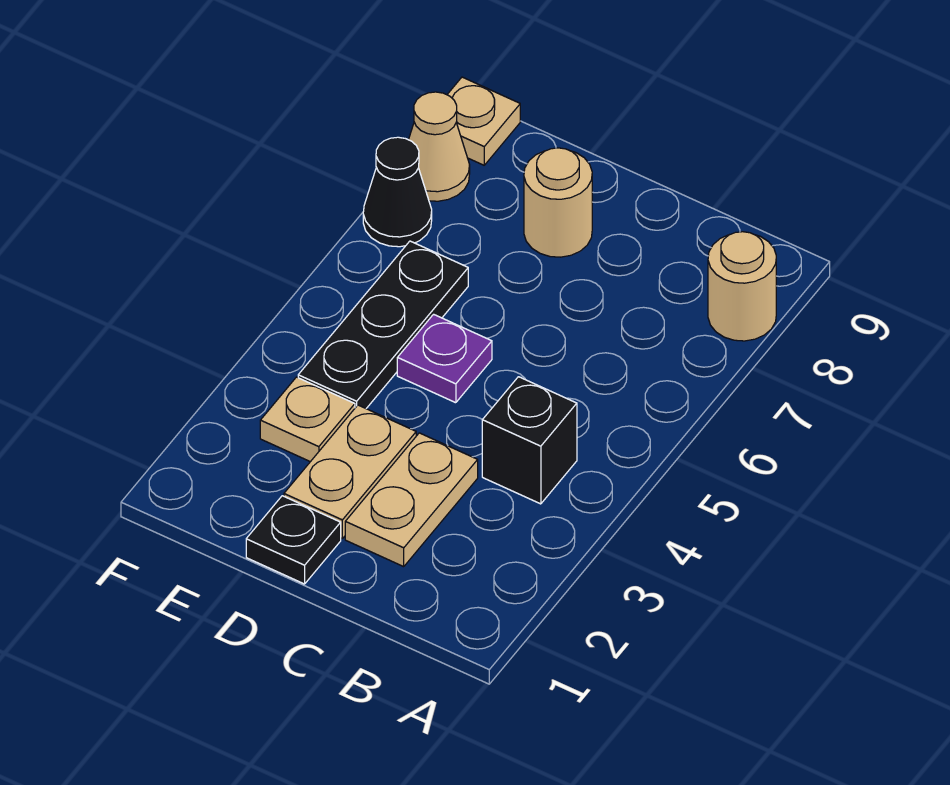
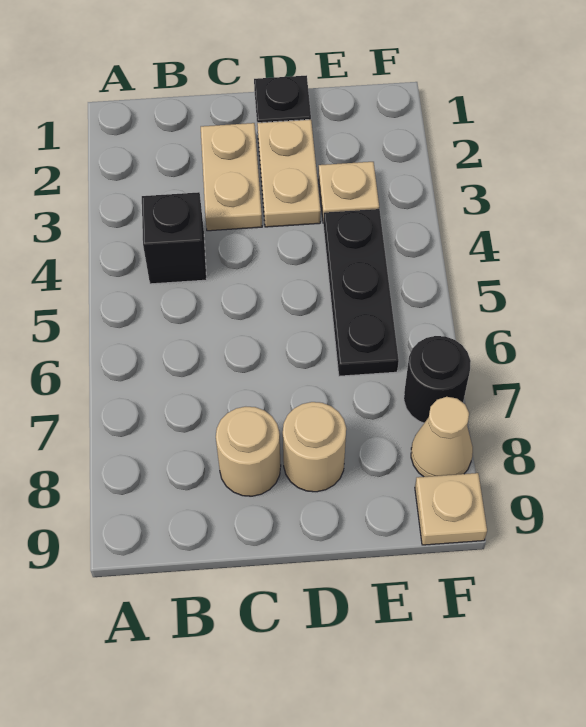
tan 1x1 round brick [708,232,776,341] -> tan 1x1 round brick moved to [216,407,281,496]
purple 1x1 plate [397,314,492,403] -> none
black 1x1 cone [363,137,432,247] -> black 1x1 round brick [404,336,471,423]

